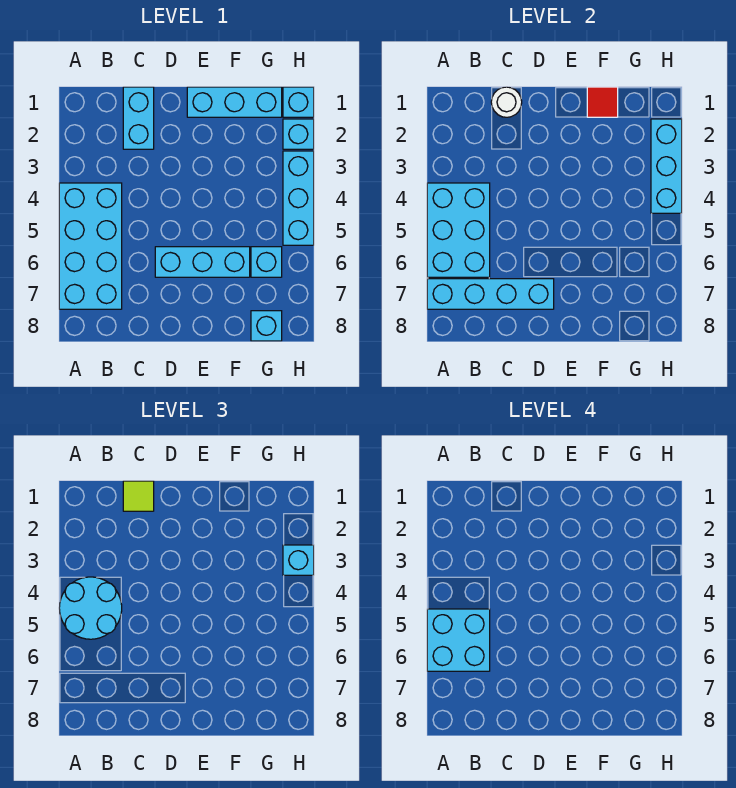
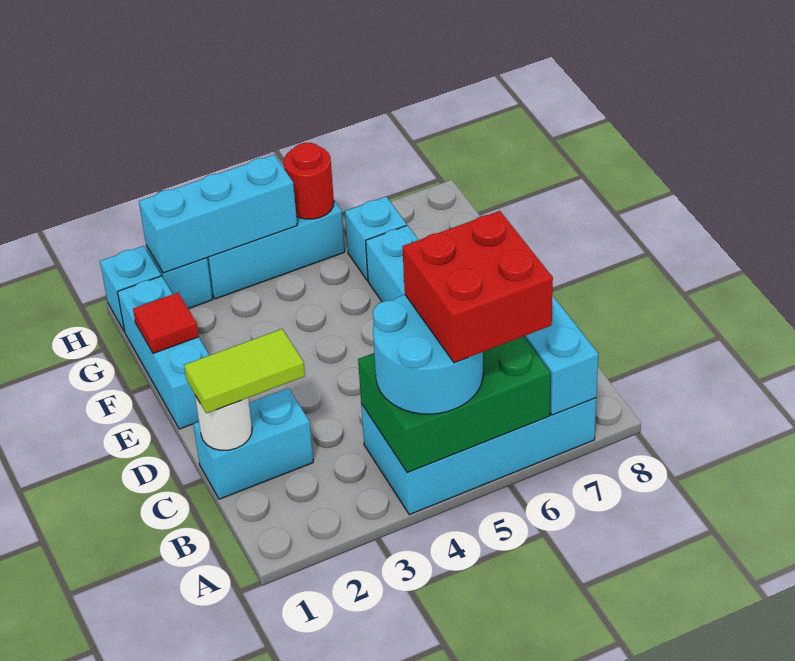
cyan 2x3 brick [427,183,490,277] -> green 2x3 brick [358,336,551,473]
cyan 2x2 brick [427,609,490,671] -> red 2x2 brick [402,211,553,363]
lime 1x1 tile [123,481,154,511] -> lime 1x2 tile [184,329,305,413]
cyan 1x1 brick [251,311,282,341] -> none
cyan 1x1 brick [283,545,314,575] -> none
none -> red 1x1 round brick [284,143,334,219]

